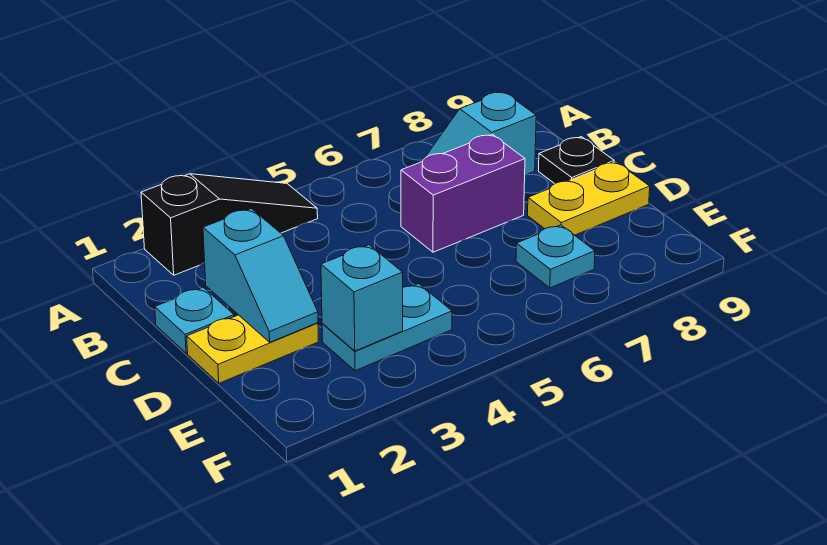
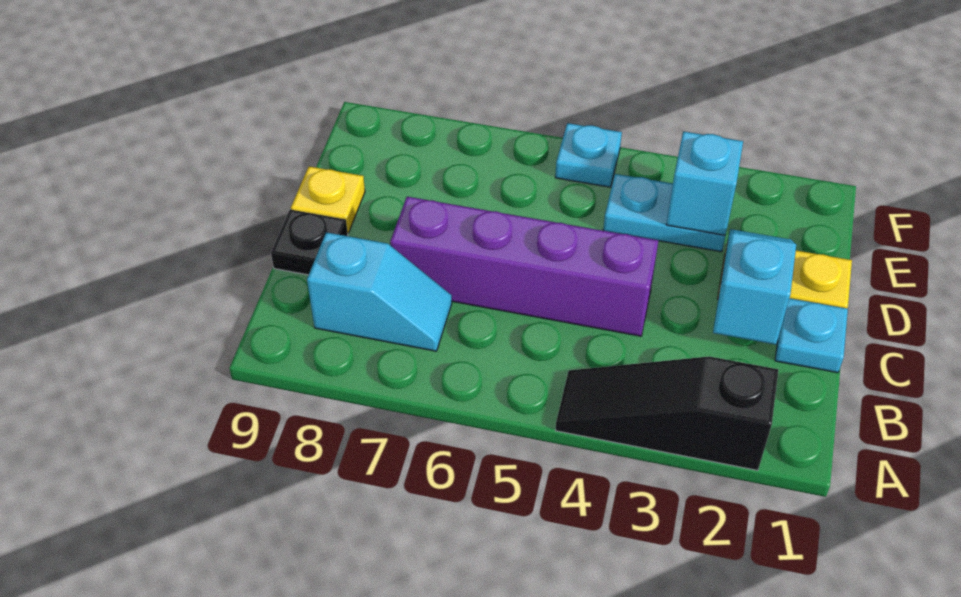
purple 1x2 brick [401,134,525,252] -> purple 1x4 brick [390,197,658,336]
yellow 1x2 plate [528,162,650,235] -> yellow 1x1 plate [291,166,365,233]
cyan 1x1 plate [516,225,595,288] -> cyan 1x1 plate moved to [555,123,622,187]

